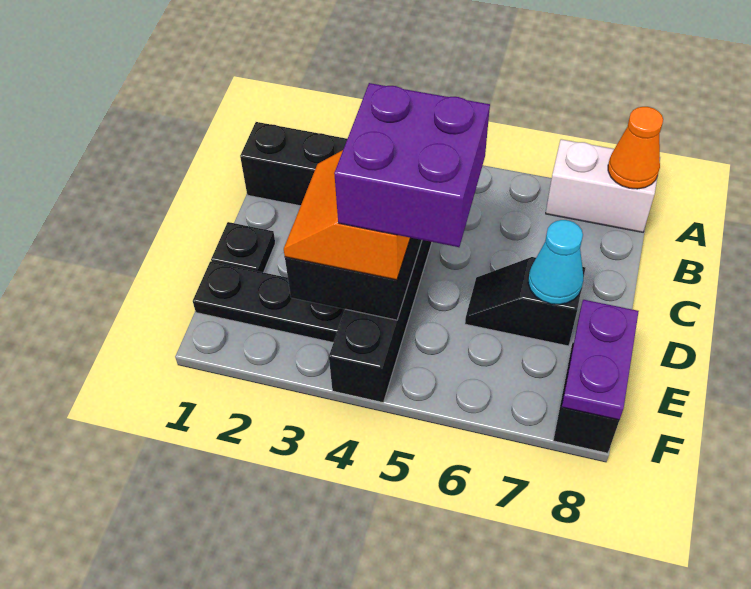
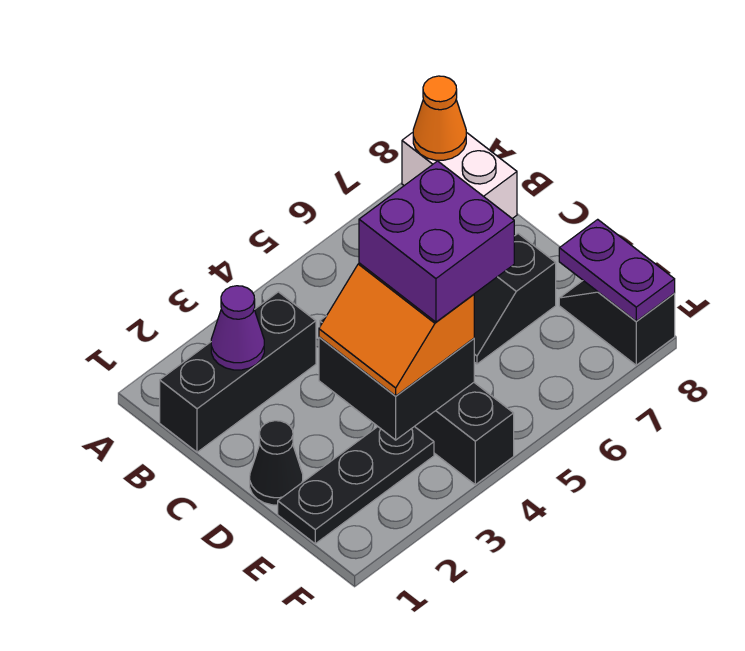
white 1x2 brick [546,139,657,232] -> white 1x2 brick turned to [402,132,517,218]
none -> purple 1x1 cone [211,286,264,370]
black 1x1 plate [211,222,275,272] -> black 1x1 cone [250,421,303,505]
cyan 1x1 cone [528,220,583,304] -> none

